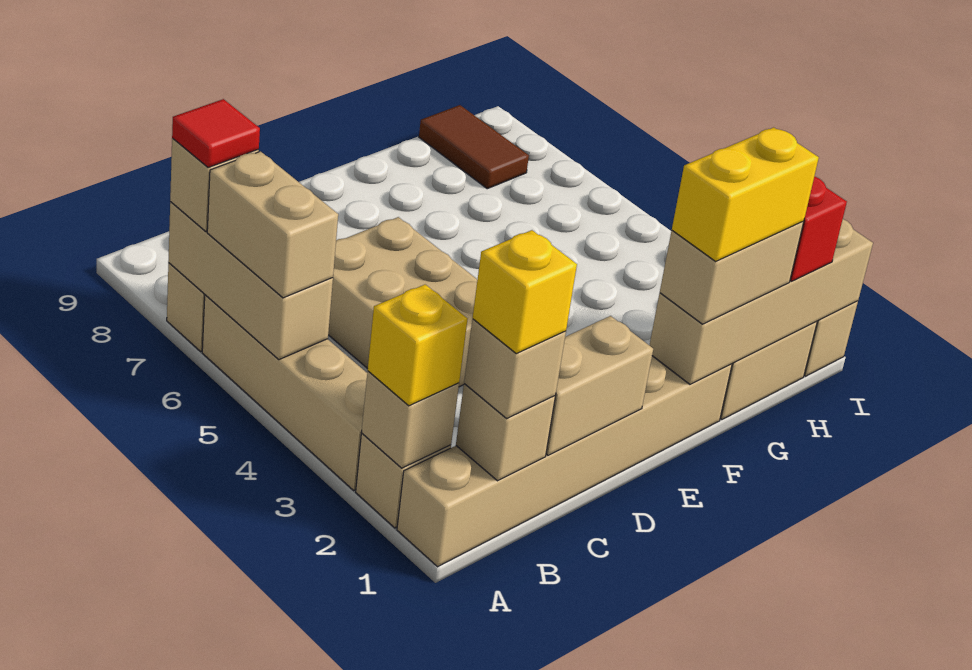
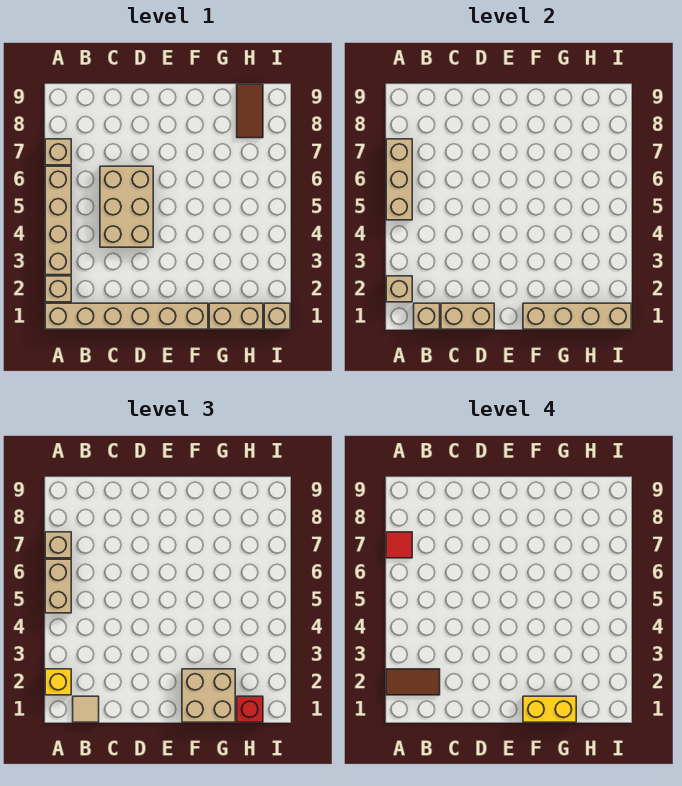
none -> brown 1x2 tile [386,669,440,695]
tan 1x1 brick [464,319,566,418] -> tan 1x1 tile [73,696,99,722]
yellow 1x1 brick [473,230,577,354] -> none
tan 1x2 brick [660,222,804,324] -> tan 2x2 brick [182,669,235,722]

